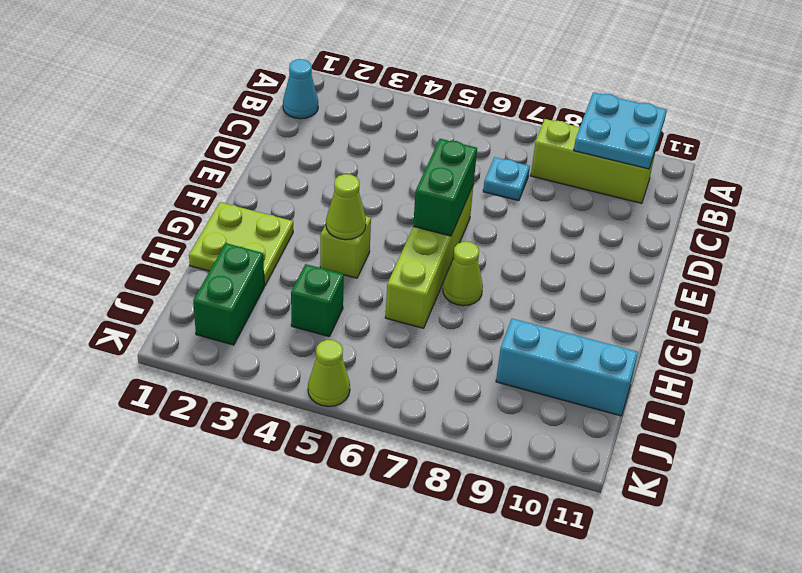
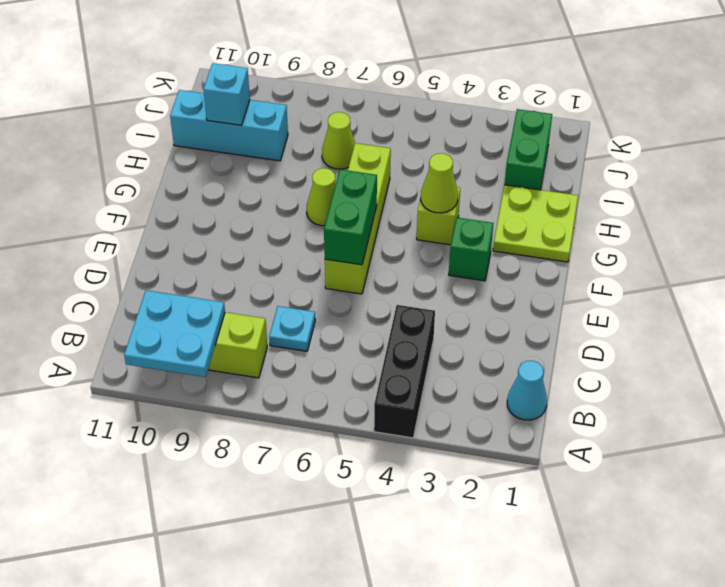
none -> black 1x3 brick [374,305,435,438]
green 1x1 brick [291,264,344,337] -> green 1x1 brick moved to [449,218,493,281]
none -> cyan 1x1 brick [203,63,250,125]
lime 1x1 cone [308,340,350,407] -> lime 1x1 cone moved to [322,112,355,169]

